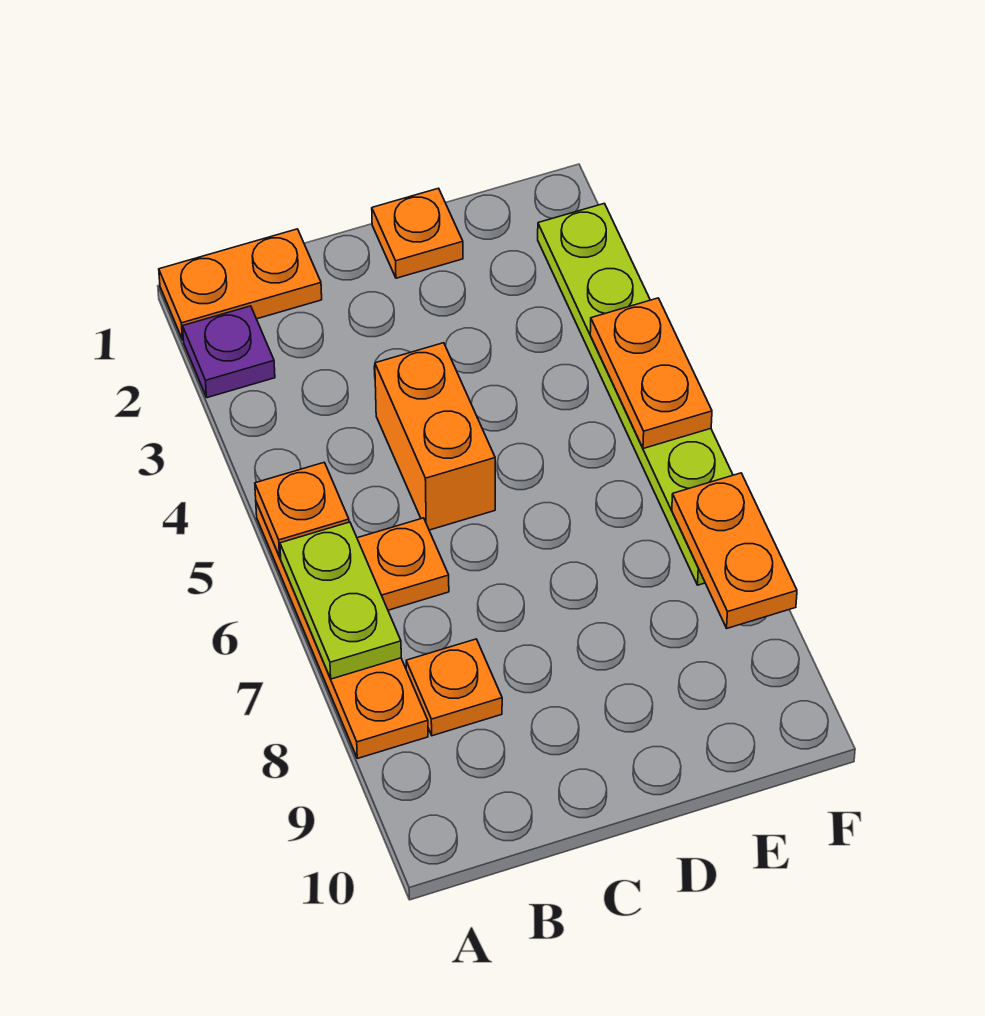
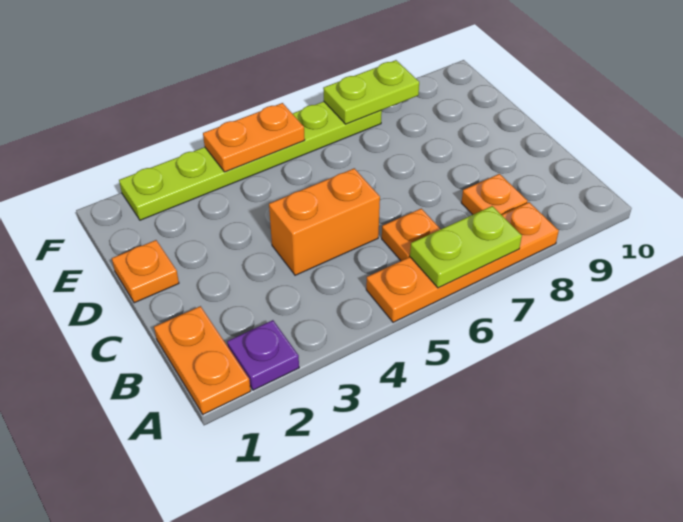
orange 1x1 plate [255,463,349,557] -> none
orange 1x2 plate [672,473,797,628] -> lime 1x2 plate [323,60,419,124]

